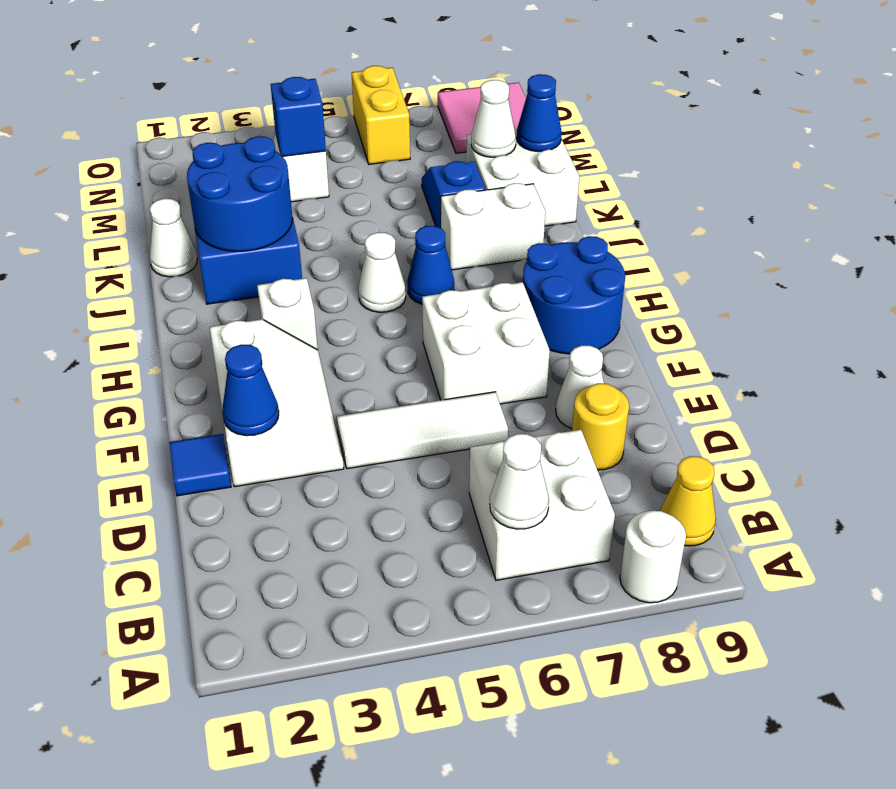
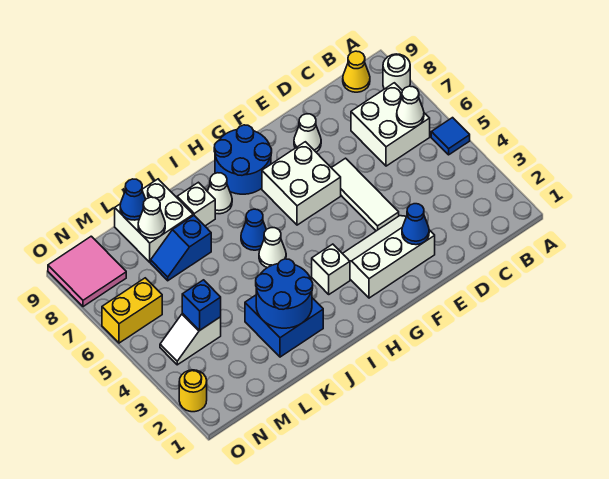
yellow 1x1 round brick [572,383,629,470] -> yellow 1x1 round brick moved to [179,370,207,412]
blue 1x1 tile [169,434,231,496] -> blue 1x1 tile moved to [431,118,470,155]
white 1x2 brick [441,183,545,270] -> white 1x1 brick [177,182,215,226]
white 1x1 cone [150,199,197,277] -> white 1x1 cone moved to [207,173,232,214]

